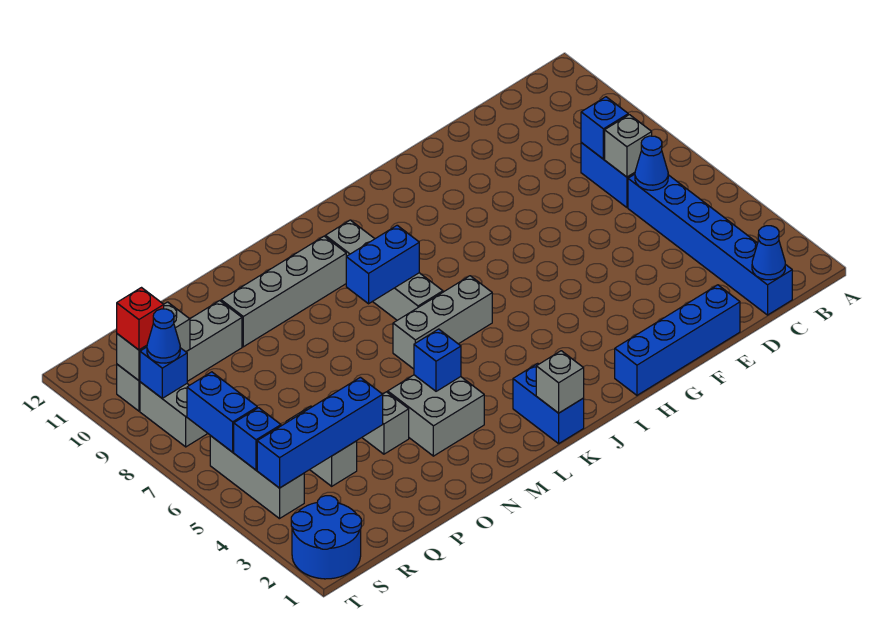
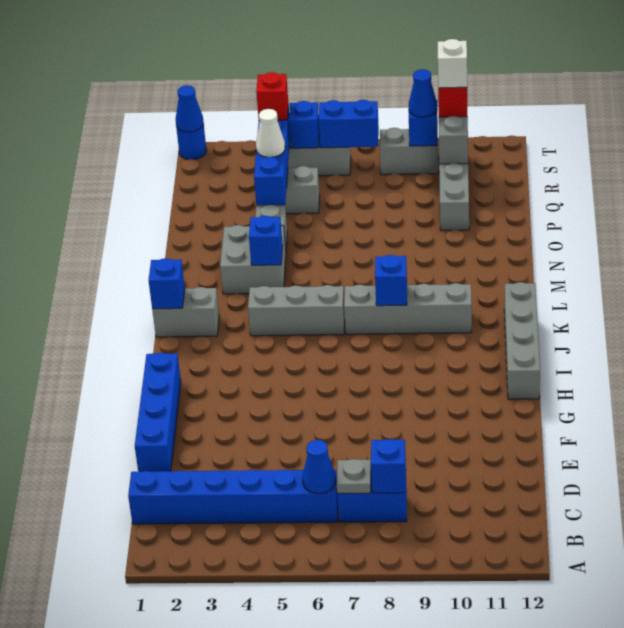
blue 1x1 cone [752,226,785,280] -> blue 1x1 cone moved to [176,85,204,132]
grey 1x1 brick [605,115,652,177] -> grey 1x1 plate [337,459,371,494]
grey 1x3 brick [393,276,492,369] -> grey 1x3 brick turned to [248,285,345,336]
blue 1x2 brick [513,363,584,444] -> grey 1x2 brick [152,287,219,337]
grey 1x1 brick [536,351,584,413] -> blue 1x1 brick [149,258,185,309]
blue 1x2 brick [346,225,419,304] -> blue 1x1 brick [375,255,407,306]
grey 1x4 brick [221,236,346,347] -> grey 1x4 brick moved to [504,282,540,399]
none -> white 1x1 cone [256,109,285,157]
blue 2x2 round brick [291,496,361,579] -> blue 1x1 round brick [176,124,206,160]
none -> red 1x1 brick [256,72,288,120]
none -> white 1x1 brick [438,39,467,88]

